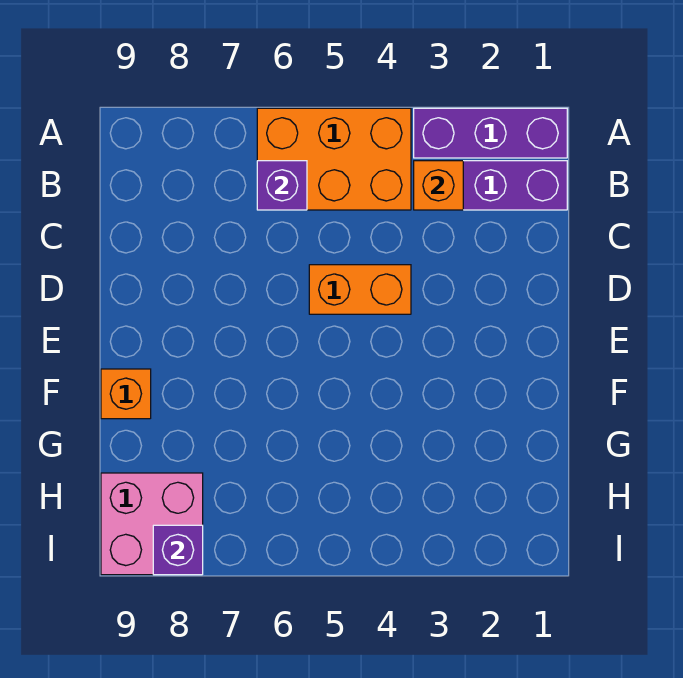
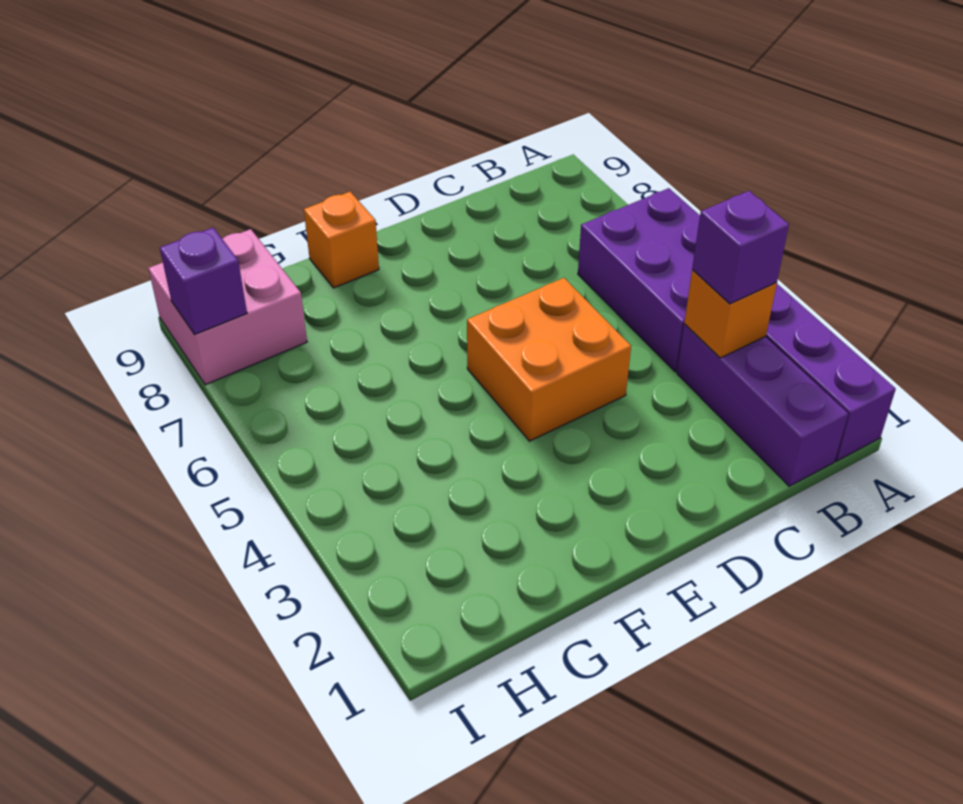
orange 2x3 brick [257,108,411,210] -> purple 2x3 brick [578,188,700,372]
purple 1x1 brick [257,161,307,210] -> purple 1x1 brick moved to [692,191,789,304]
orange 1x2 brick [309,265,411,314] -> orange 2x2 brick [467,278,631,441]

